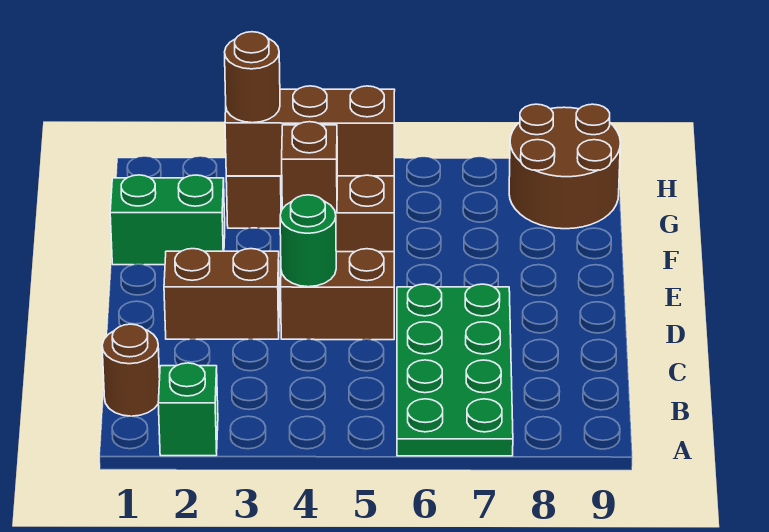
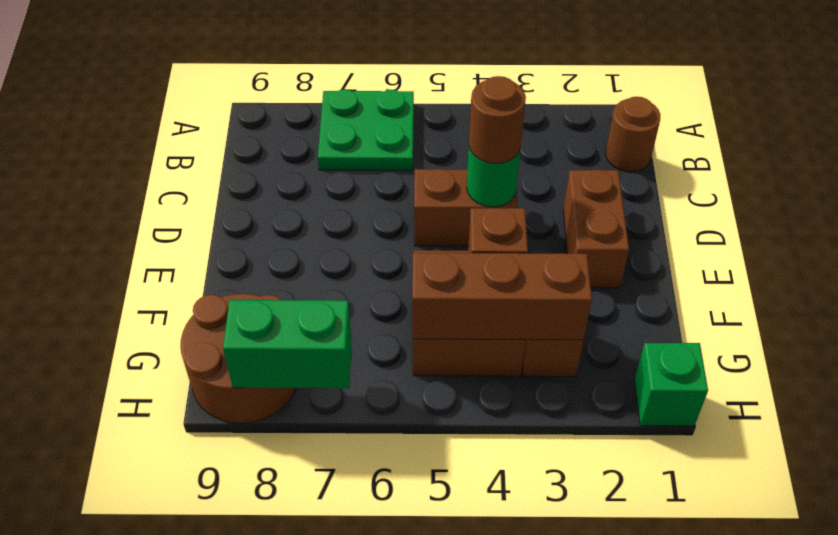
green 1x1 brick [158,363,218,456] -> green 1x1 brick moved to [634,343,708,426]
green 2x4 plate [397,284,513,456] -> green 2x2 plate [318,90,414,171]
brown 1x2 brick [164,249,280,339] -> brown 1x2 brick turned to [563,170,629,288]
green 1x2 brick [110,175,225,265] -> green 1x2 brick moved to [223,300,352,388]
brown 1x1 round brick [225,32,280,123] -> brown 1x1 round brick moved to [469,76,526,164]

